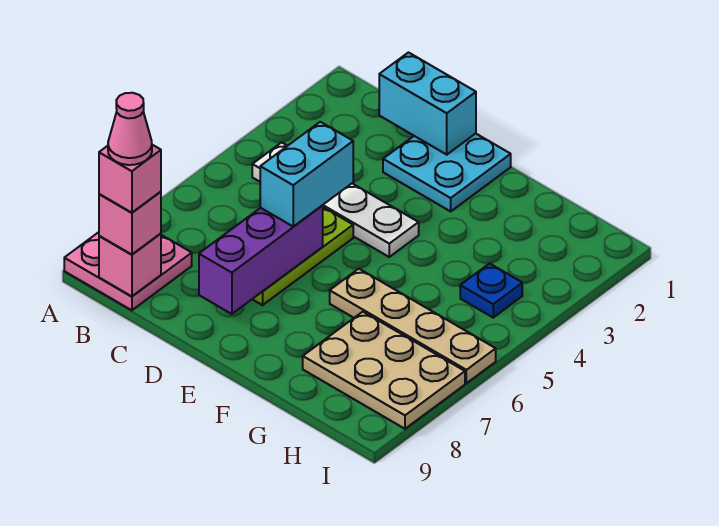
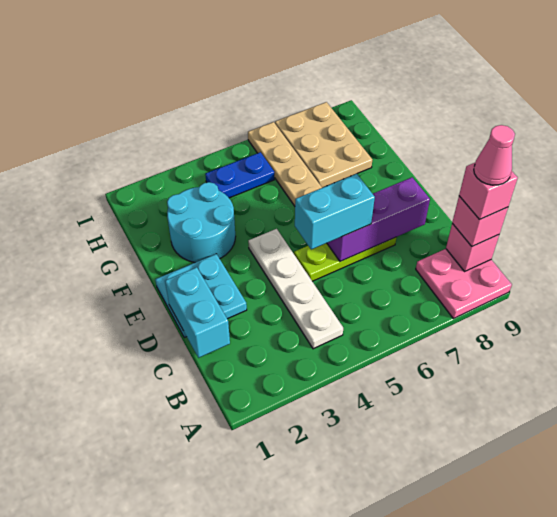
none -> cyan 2x2 round brick [167,182,236,262]
blue 1x1 plate [460,263,522,317] -> blue 1x2 plate [205,152,274,198]

